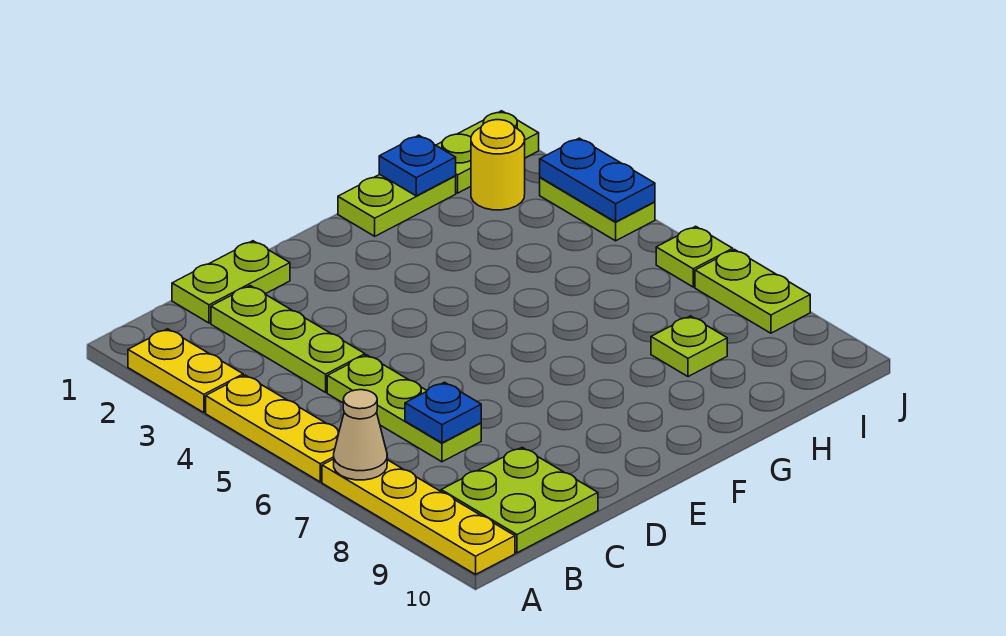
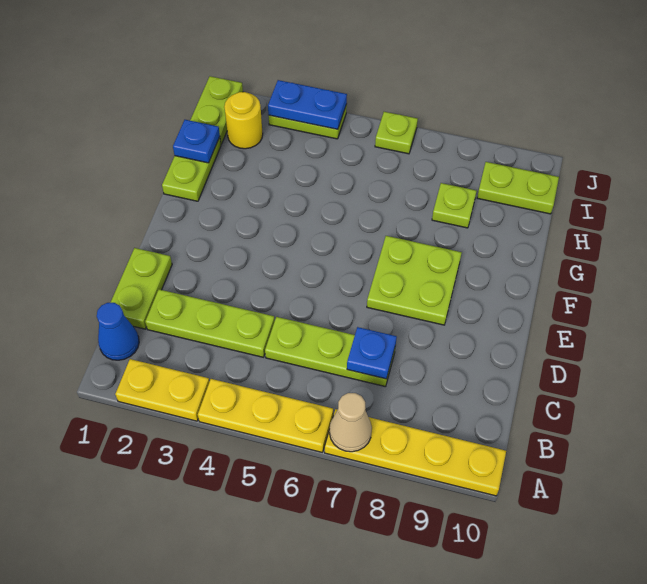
none -> blue 1x1 cone [97,303,139,360]
lime 2x2 plate [441,448,598,553] -> lime 2x2 plate moved to [367,236,462,325]
lime 1x2 plate [695,250,810,333] -> lime 1x2 plate moved to [477,162,559,214]

